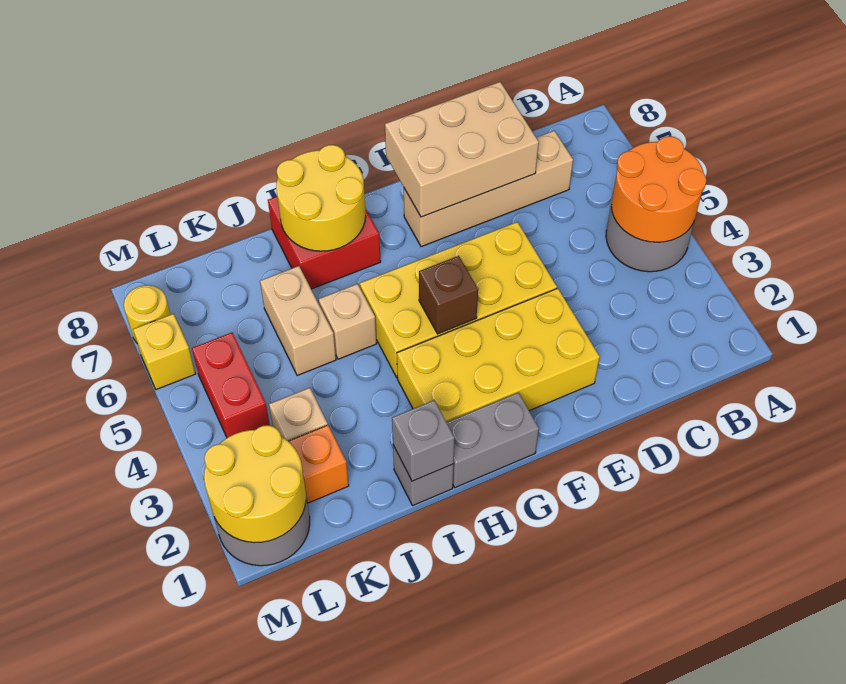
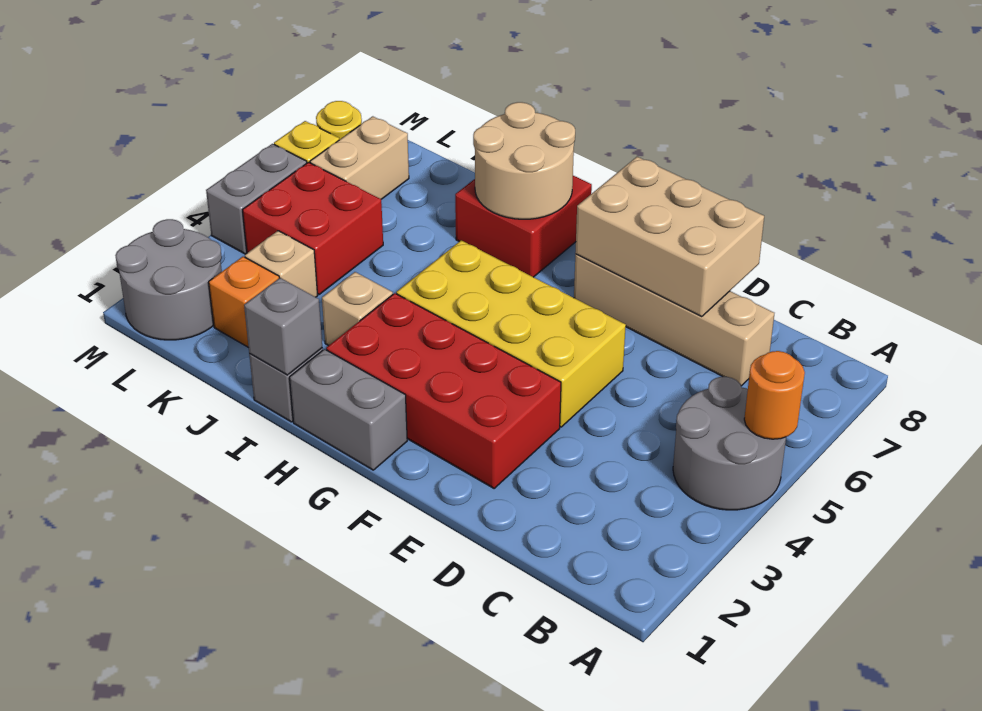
orange 2x2 round brick [611,136,706,242] -> orange 1x1 round brick [744,351,805,439]
yellow 2x4 brick [397,288,600,422] -> red 2x4 brick [326,293,561,488]
brown 1x1 brick [419,256,478,334] -> none
yellow 2x2 round brick [276,145,366,251] -> tan 2x2 round brick [473,102,575,219]
tan 1x1 brick [319,284,376,359] -> tan 1x1 brick moved to [322,272,393,346]
tan 1x2 brick [260,266,336,376] -> tan 1x2 brick moved to [310,116,409,199]
yellow 2x2 round brick [204,425,306,543] -> none
red 1x2 brick [192,333,270,438] -> red 2x2 brick [243,162,383,294]
none -> grey 1x2 brick [206,144,307,254]

